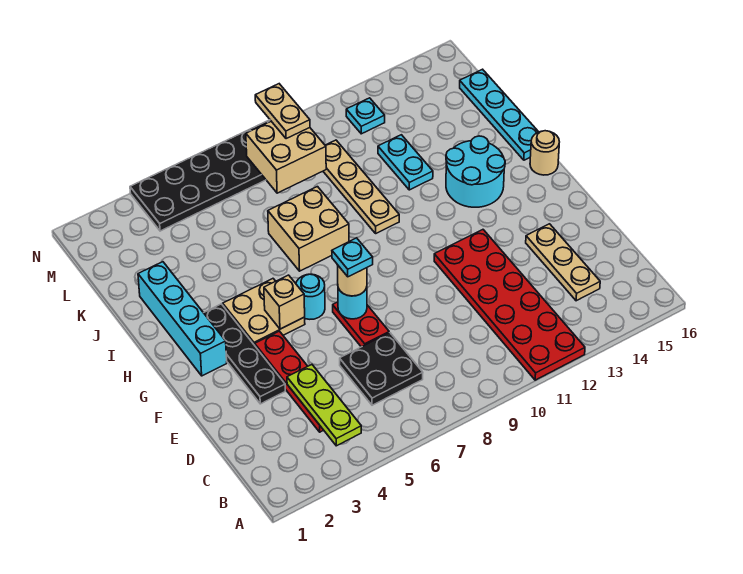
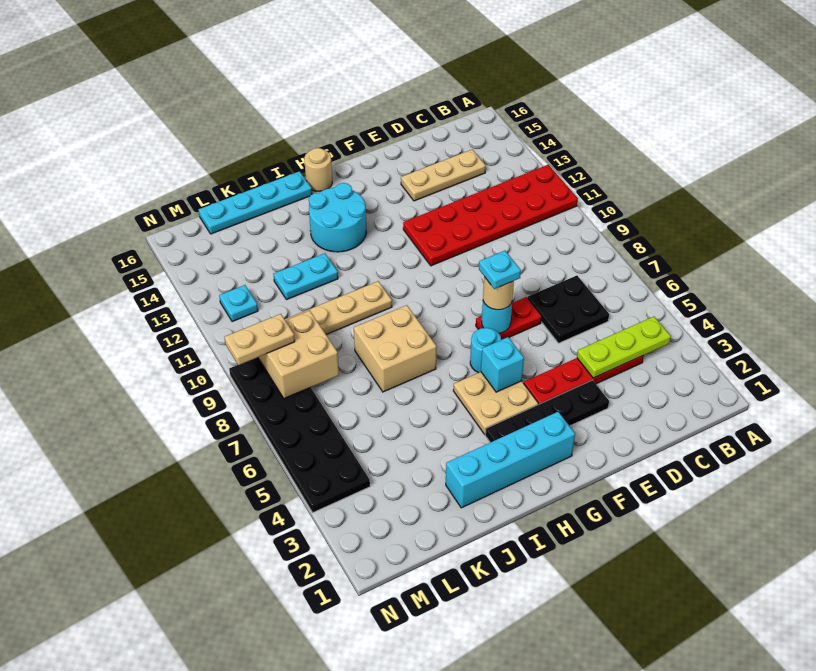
tan 1x1 brick [264,275,305,329] -> cyan 1x1 brick [481,337,524,392]

